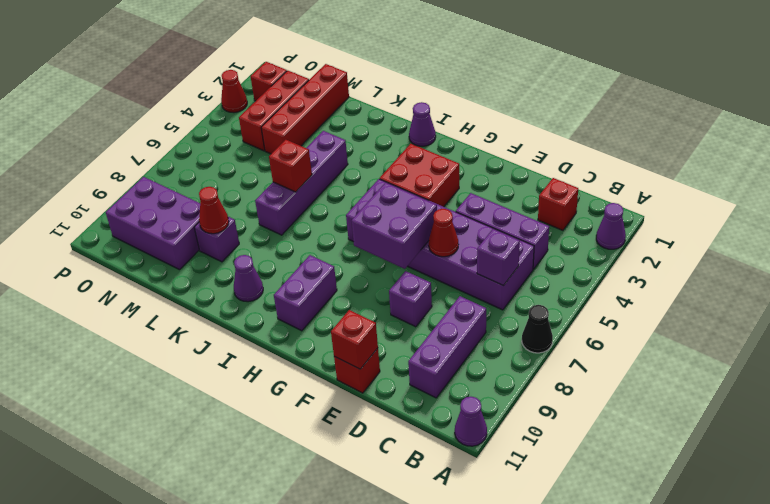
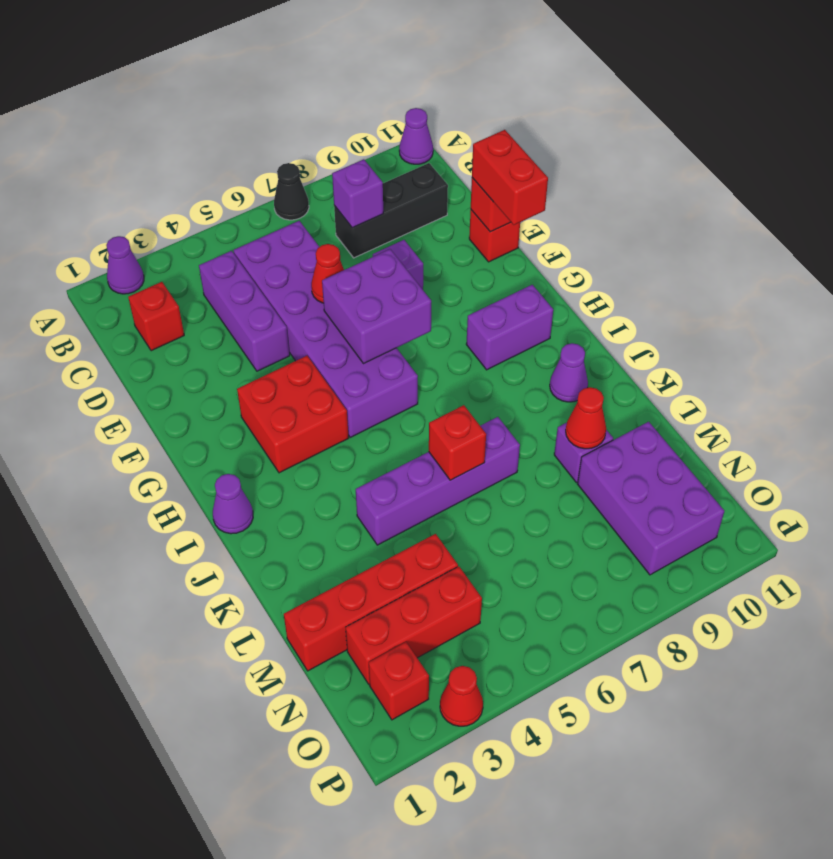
purple 1x1 brick [477,229,520,286] -> purple 1x1 brick moved to [332,159,383,228]
purple 1x3 brick [408,296,486,398] -> black 1x3 brick [334,163,448,258]
none -> red 1x2 brick [472,130,548,225]

